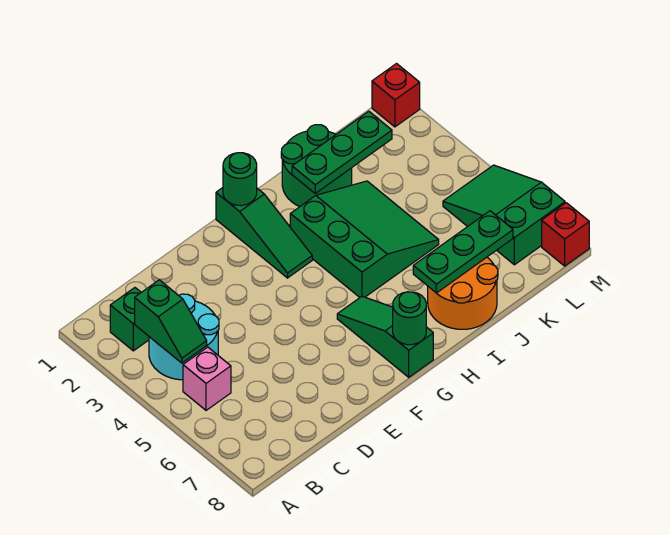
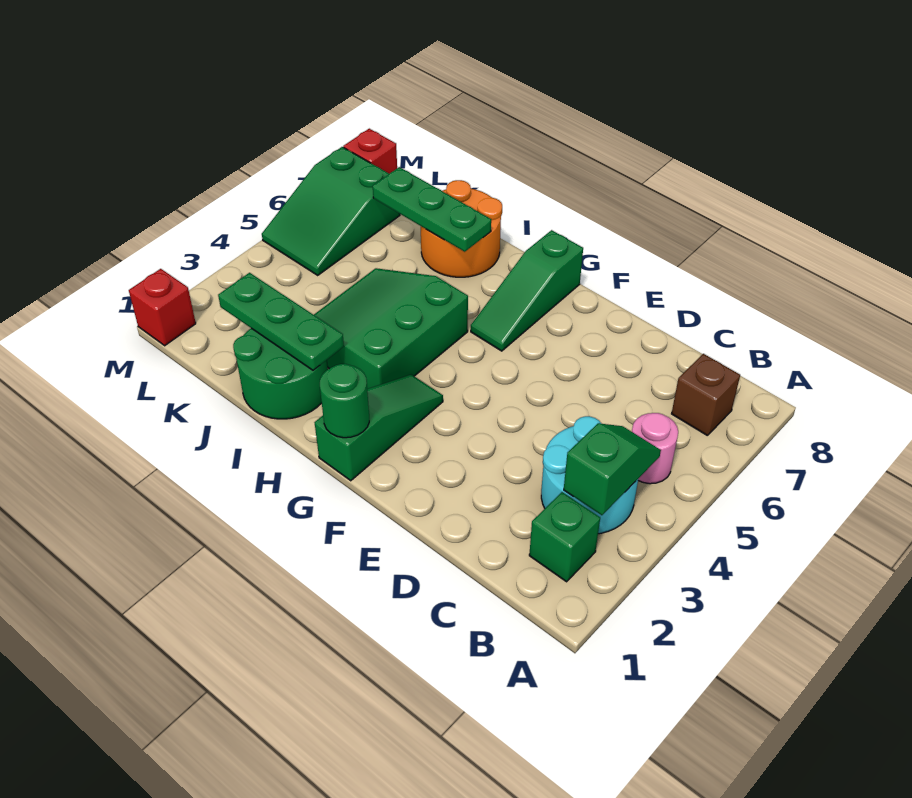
pink 1x1 brick [183,347,231,410] -> pink 1x1 round brick [632,413,678,484]
none -> brown 1x1 brick [672,354,740,436]
green 1x1 round brick [393,292,426,345] -> none

